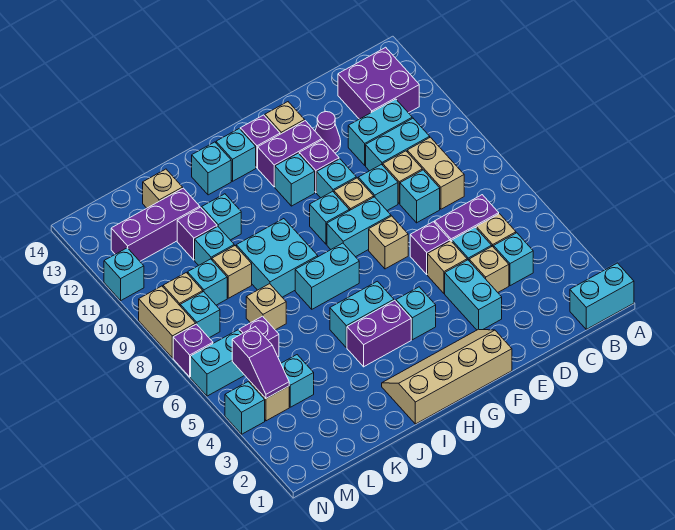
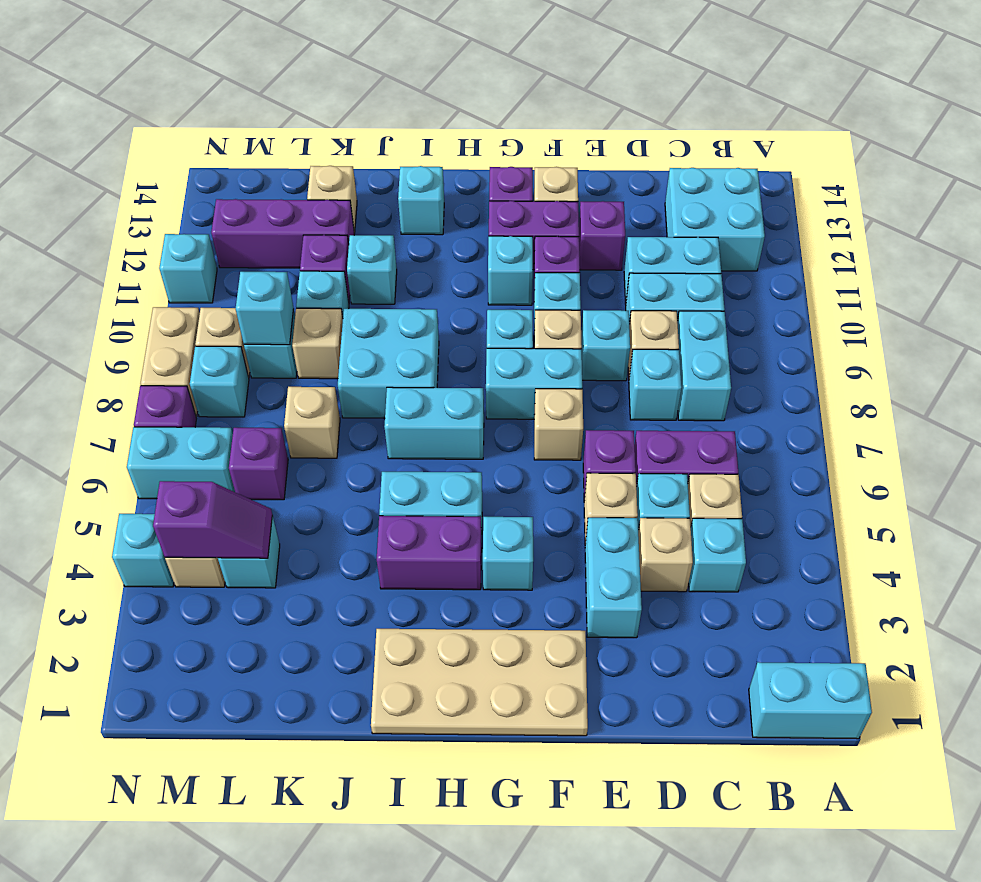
purple 2x2 brick [338,47,419,119] -> cyan 2x2 brick [665,168,765,271]
tan 1x2 brick [407,137,464,209] -> cyan 1x2 brick [677,311,731,421]
purple 1x1 cone [315,112,341,153] -> purple 1x1 brick [579,201,625,270]
tan 2x4 slope [382,329,512,424] -> tan 2x4 plate [371,629,588,736]
cyan 1x1 brick [216,129,256,181] -> cyan 1x1 brick moved to [236,272,294,345]
purple 1x2 slope [232,327,289,398] -> purple 1x2 slope turned to [153,481,272,558]

